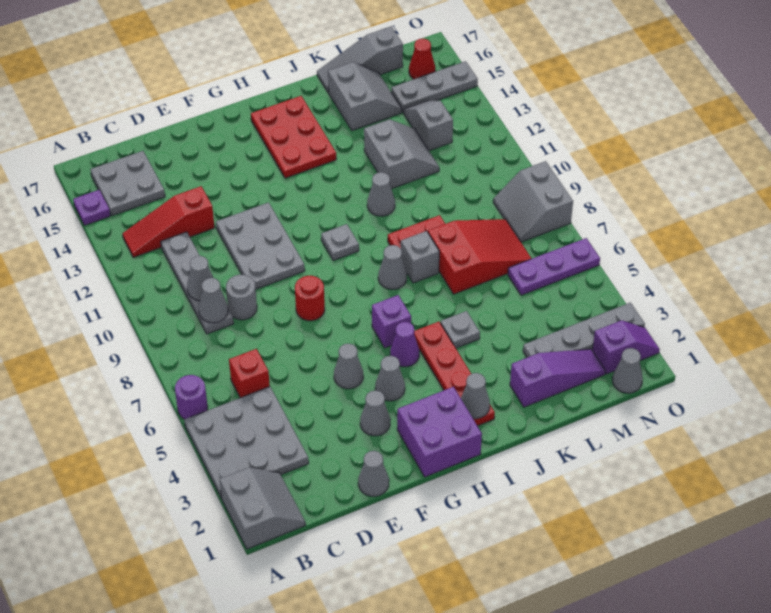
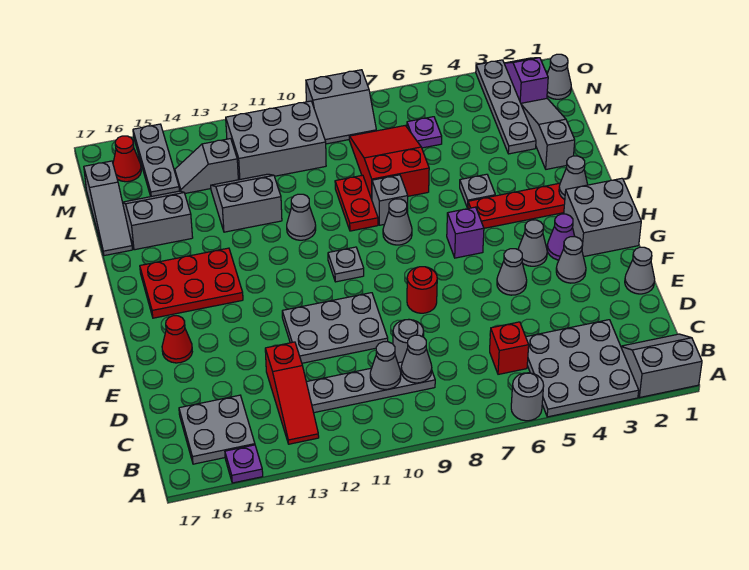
purple 1x1 round brick [175,375,208,419] -> grey 1x1 round brick [511,373,544,421]
none -> red 1x1 cone [162,316,192,363]
purple 2x2 brick [397,387,482,477] -> grey 2x2 brick [564,178,641,257]
purple 1x1 cone [390,322,419,367] -> purple 1x1 cone moved to [547,214,575,260]
purple 1x3 slope [510,349,605,407] -> grey 1x3 slope [521,99,575,169]
purple 1x3 plate [508,238,600,295] -> purple 1x1 plate [407,117,442,148]
none -> grey 2x3 brick [226,101,326,180]

